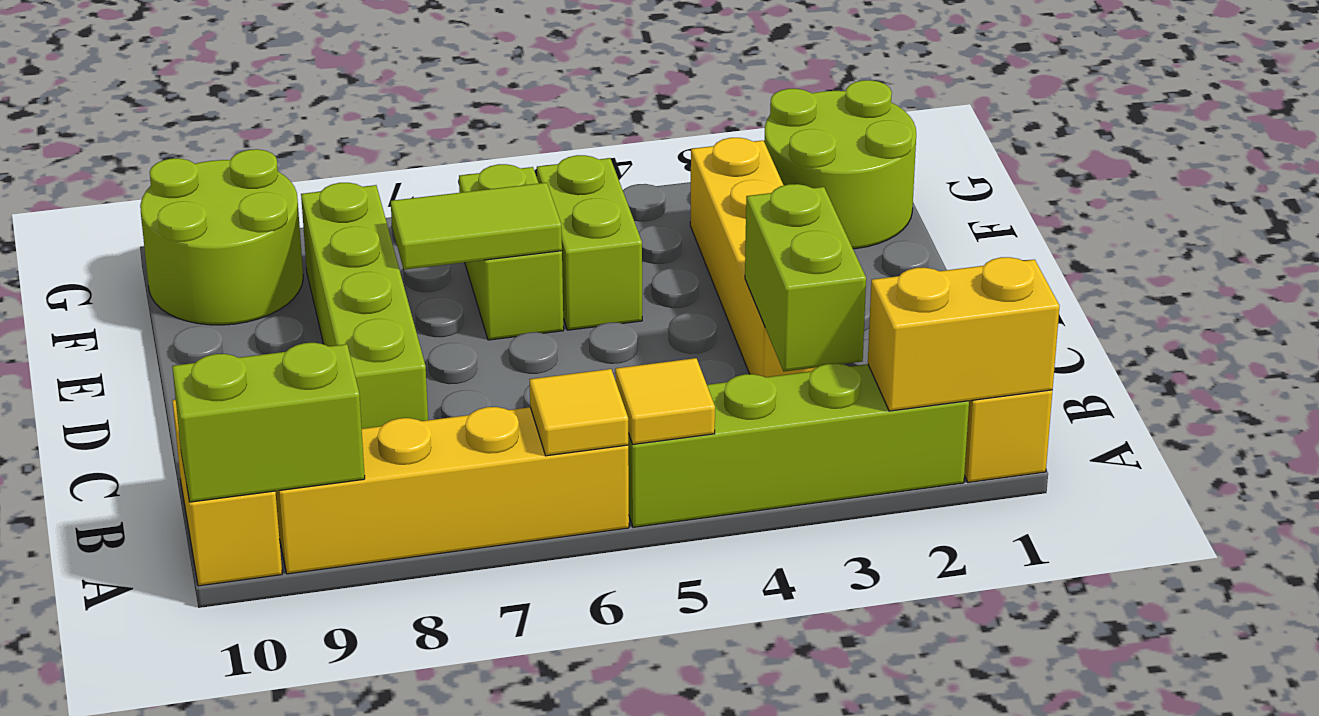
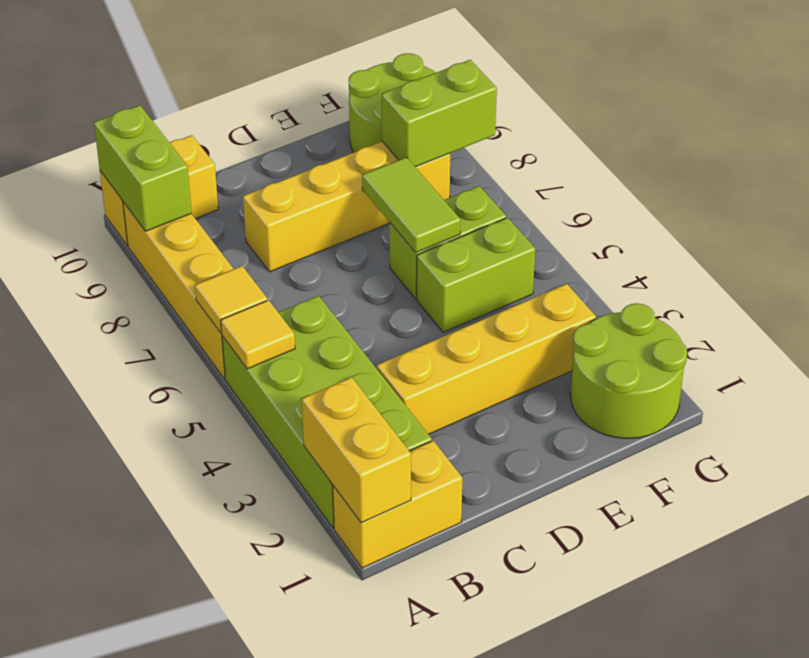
lime 1x4 brick [628,364,969,527] -> lime 2x4 brick [222,296,432,528]
lime 1x2 brick [745,184,866,371] -> lime 1x2 brick moved to [382,60,497,167]
lime 1x4 brick [301,183,428,429] -> yellow 1x4 brick [243,142,450,272]

